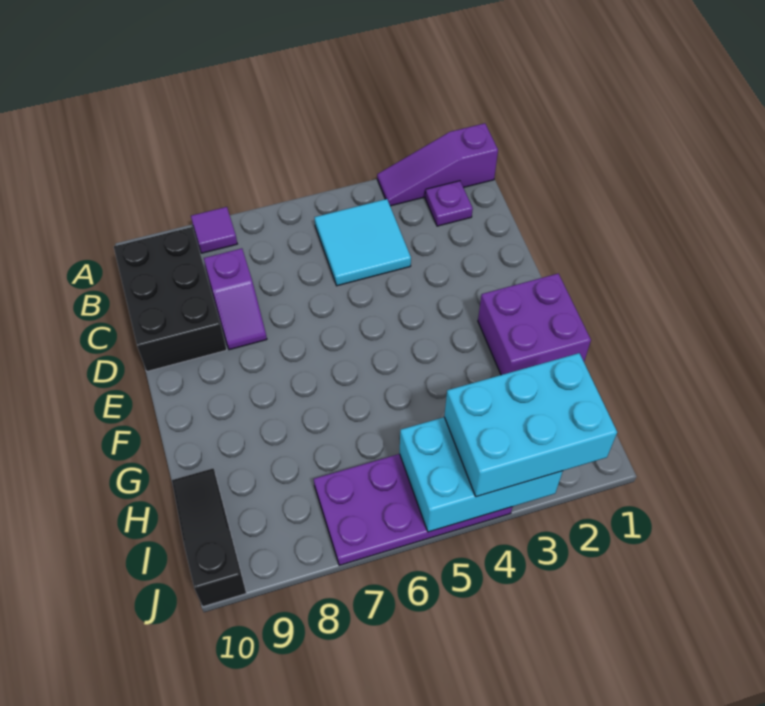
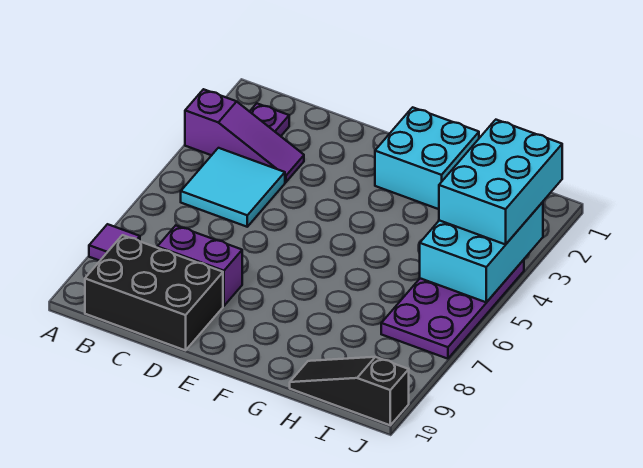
purple 1x3 slope [377,123,498,206] -> purple 1x3 slope turned to [185,89,304,182]
purple 1x2 slope [204,248,267,350] -> purple 1x2 brick [157,226,242,306]
purple 2x2 brick [478,274,591,375] -> cyan 2x2 brick [375,107,479,209]

